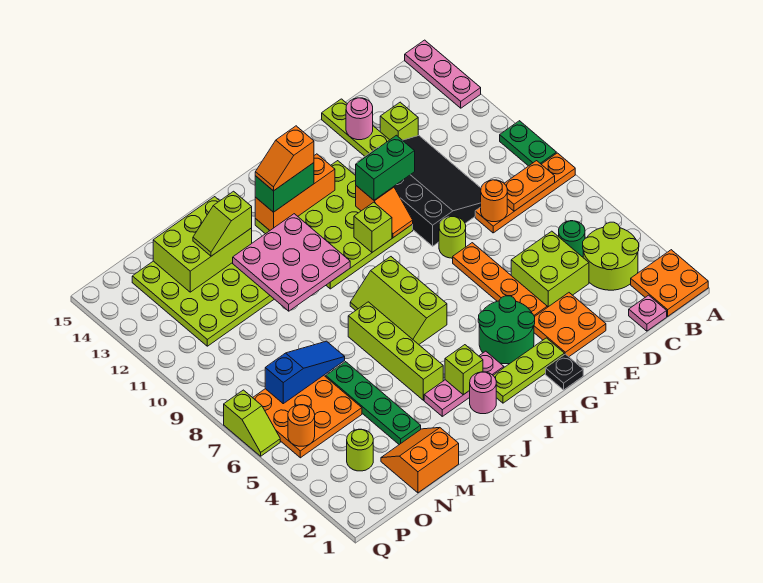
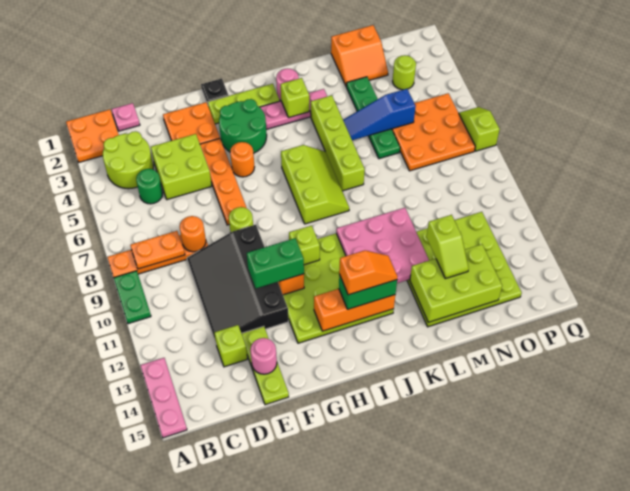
lime 1x2 slope [193,191,252,256] -> lime 1x2 slope turned to [426,215,469,279]
blue 1x3 slope [265,341,345,404] -> blue 1x3 slope moved to [343,89,416,140]
orange 1x1 round brick [288,405,315,446] -> orange 1x1 round brick moved to [230,142,254,177]

